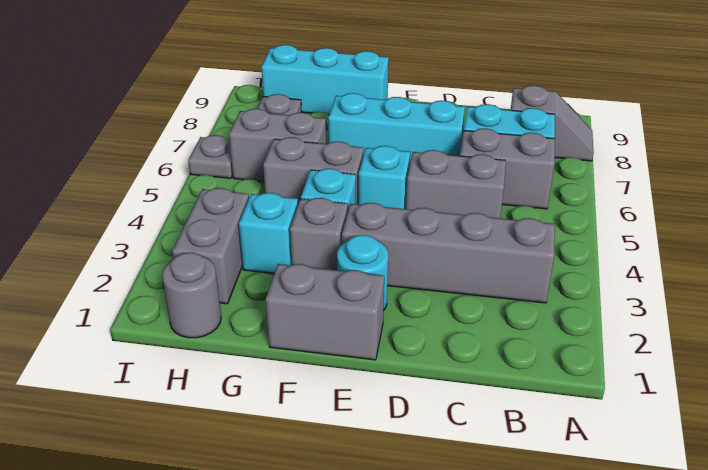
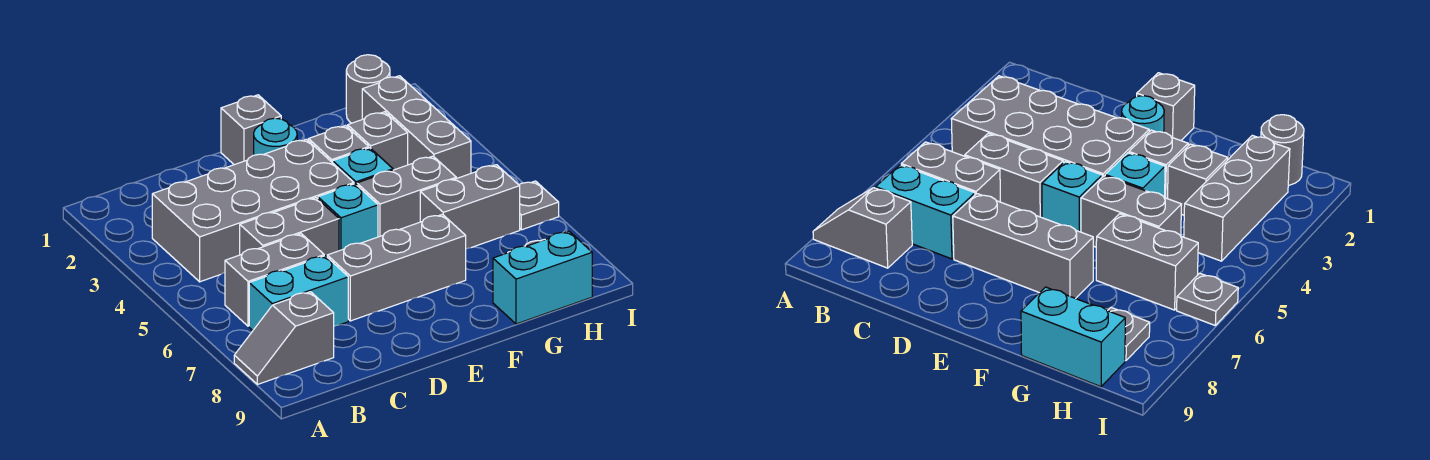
grey 1x4 brick [342,203,555,303] -> grey 2x4 brick [152,139,354,282]
cyan 1x3 brick [328,93,465,162] -> grey 1x3 brick [327,214,466,321]
grey 1x2 brick [266,264,384,360] -> grey 1x1 brick [221,95,281,165]
cyan 1x3 brick [262,45,389,115] -> cyan 1x2 brick [493,231,592,324]
cyan 1x1 brick [239,193,298,273] -> grey 1x1 brick [348,112,408,170]
grey 1x2 brick [172,188,249,304] -> grey 1x3 brick [362,76,471,179]

